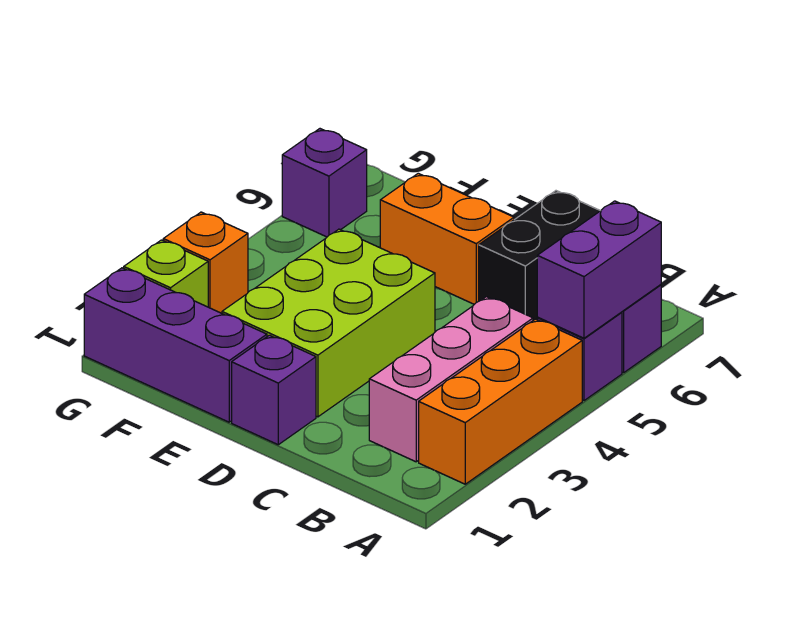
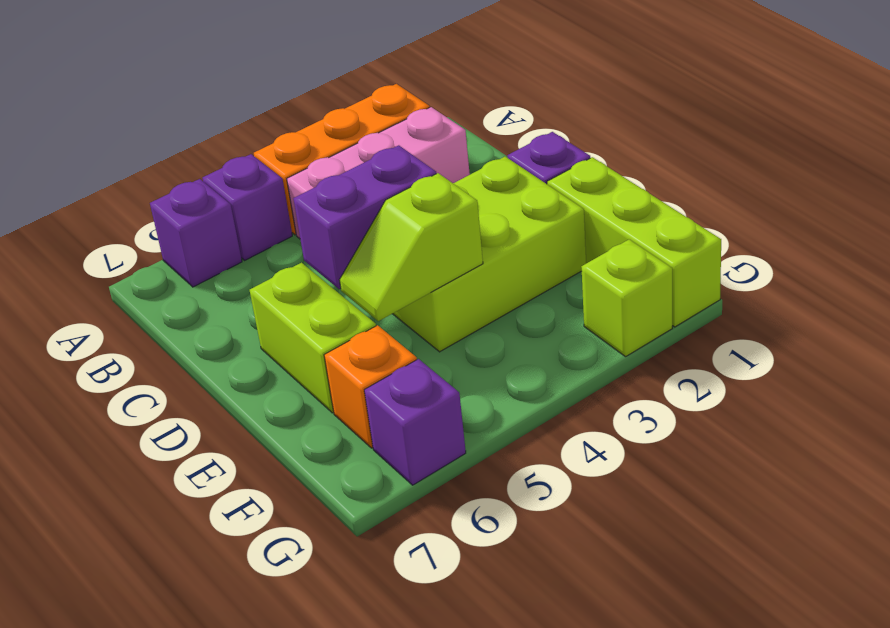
purple 1x2 brick [537,201,661,338] -> purple 1x2 brick moved to [293,145,436,289]
black 1x2 brick [479,191,600,320] -> none
orange 1x2 brick [380,173,514,304] -> lime 1x2 brick [250,263,376,413]
purple 1x3 brick [84,268,267,422] -> lime 1x3 brick [547,157,721,327]
none -> lime 1x2 slope [339,173,483,321]
orange 1x1 brick [163,212,248,313] -> orange 1x1 brick moved to [324,325,417,448]

